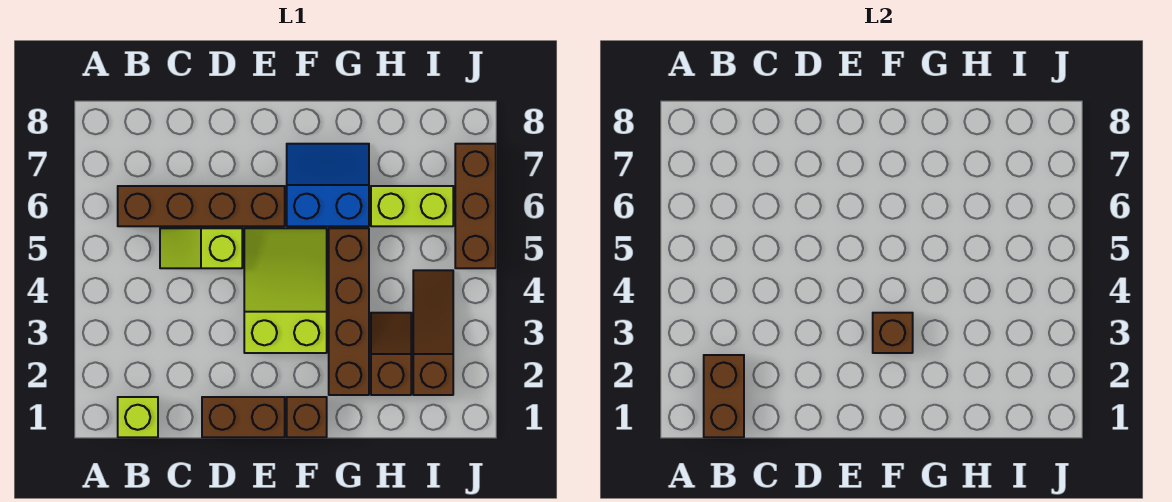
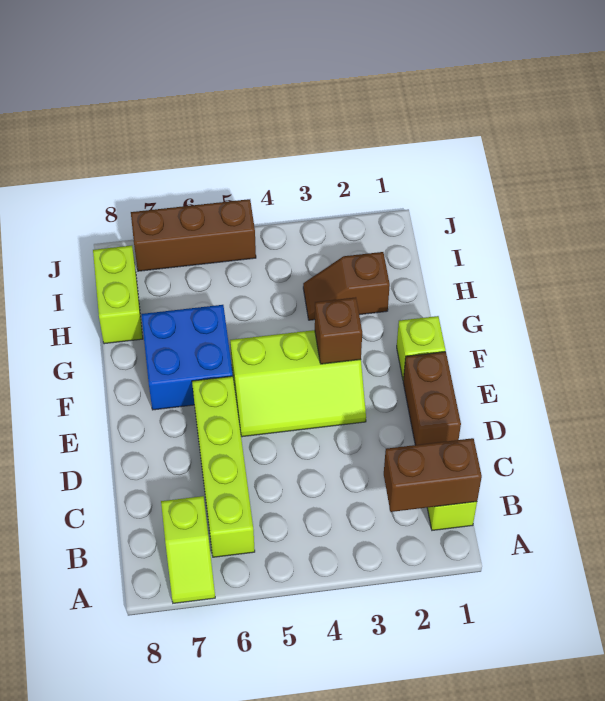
brown 1x4 brick [118,186,285,226] -> lime 1x4 brick [192,376,255,557]
lime 1x2 slope [160,228,242,268] -> lime 1x2 slope moved to [161,496,215,603]
lime 2x3 slope [244,228,327,353] -> lime 2x3 slope turned to [230,330,366,437]
brown 1x1 brick [287,397,327,437] -> lime 1x1 brick [397,316,446,380]
blue 2x2 slope [287,144,369,226] -> blue 2x2 brick [141,305,233,410]
brown 1x4 brick [329,228,369,395] -> none
lime 1x2 brick [371,186,453,226] -> lime 1x2 brick moved to [93,246,143,344]
brown 1x3 slope [413,270,453,395] -> none

